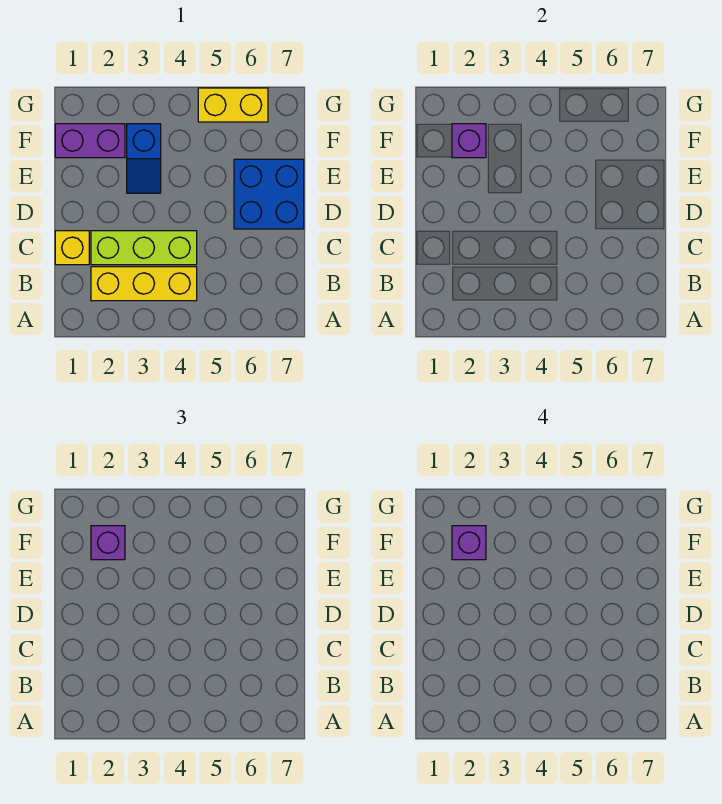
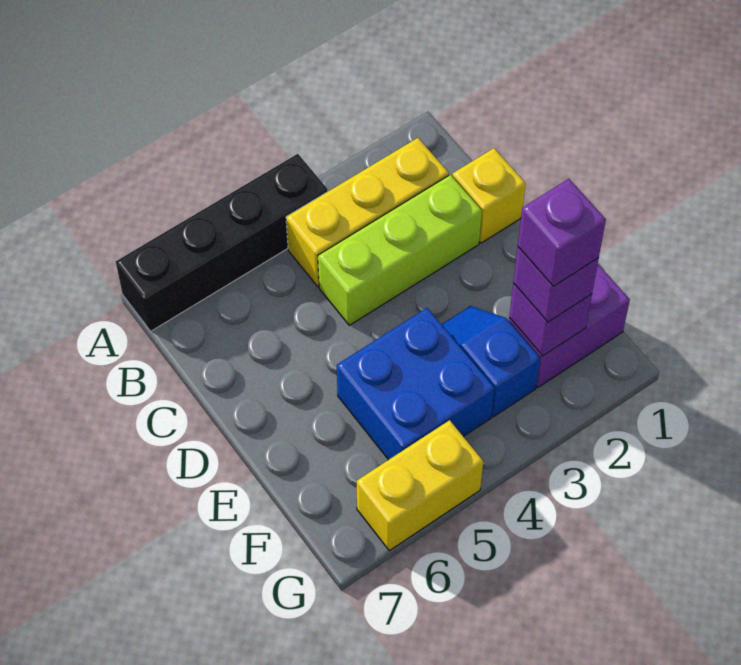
none -> black 1x4 brick [116,154,328,331]
blue 2x2 brick [234,159,304,229] -> blue 2x2 brick moved to [337,308,494,460]

